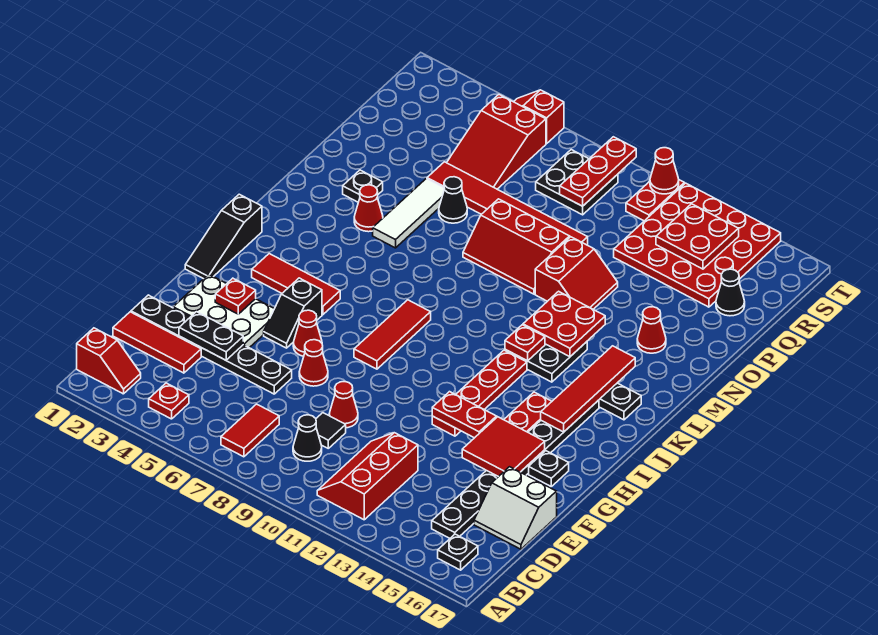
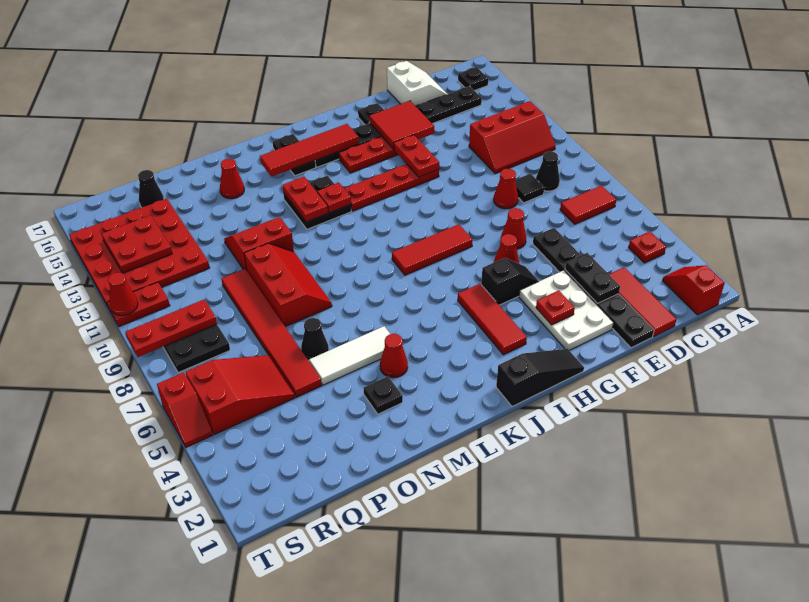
red 2x2 plate [523,291,605,357] -> red 1x2 plate [283,177,328,222]

